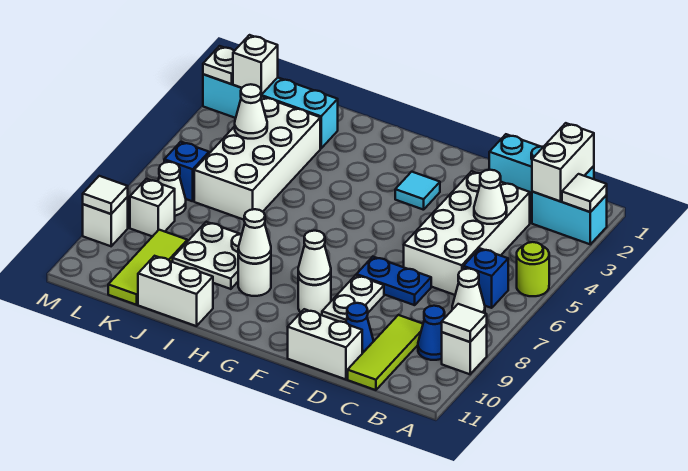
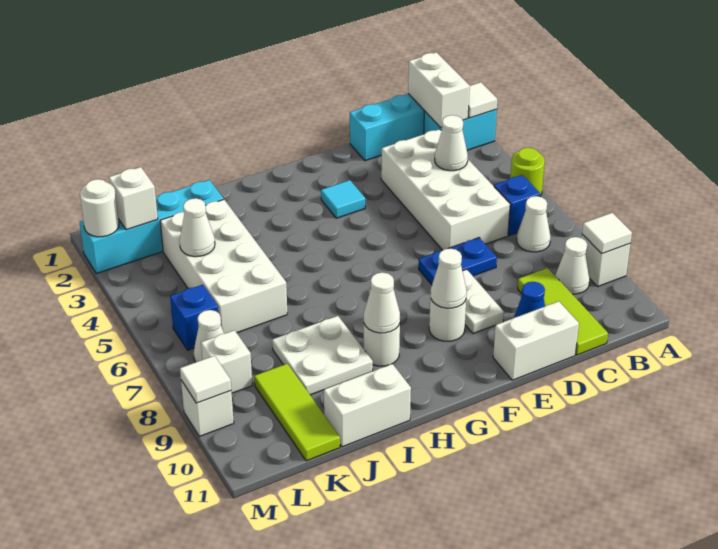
blue 1x1 cone [418,306,445,360] -> white 1x1 cone [555,237,590,294]
white 1x1 plate [203,46,234,84] -> white 1x1 round brick [80,179,119,237]

